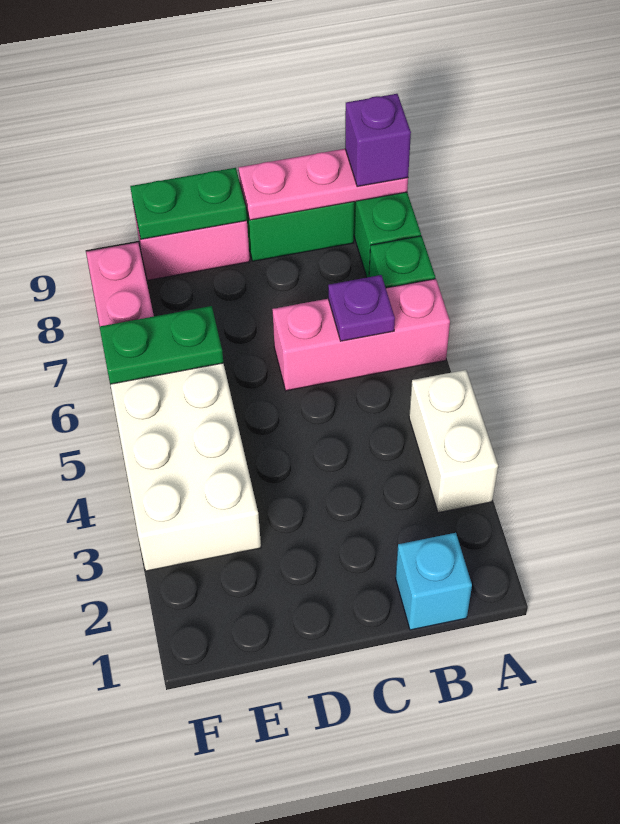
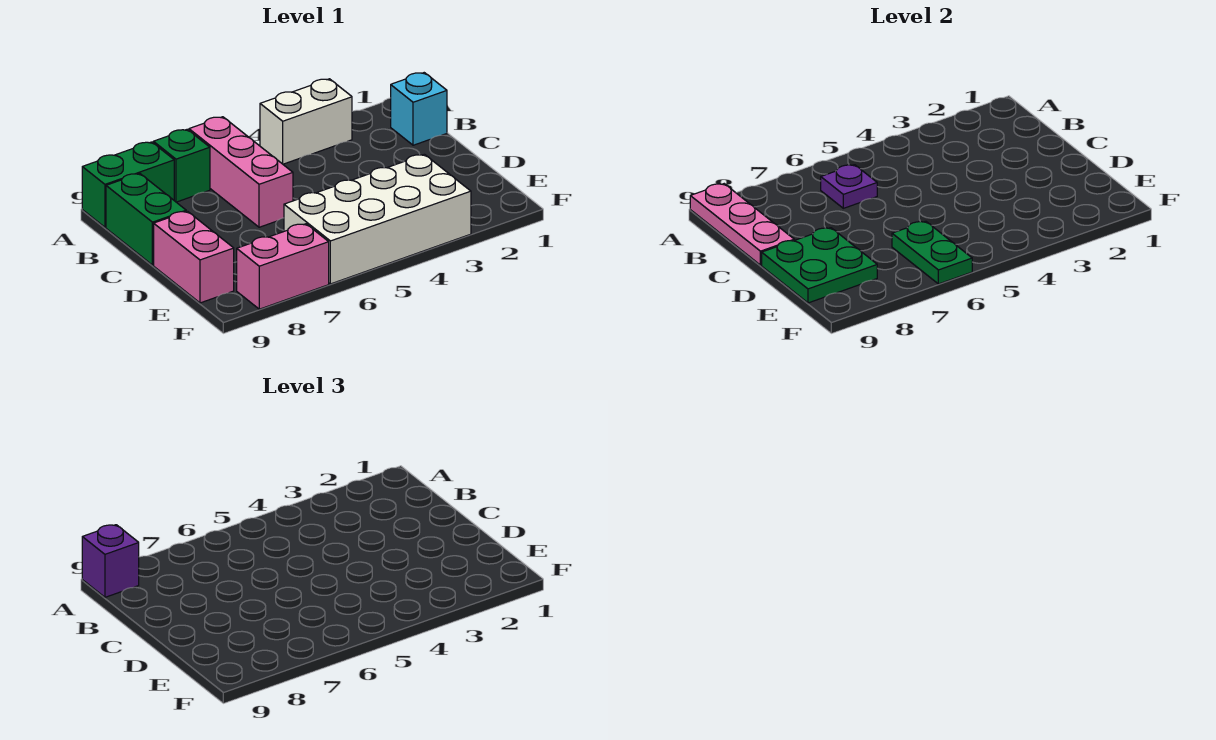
green 1x2 plate [130,168,247,239] -> green 2x2 plate [762,228,877,303]

